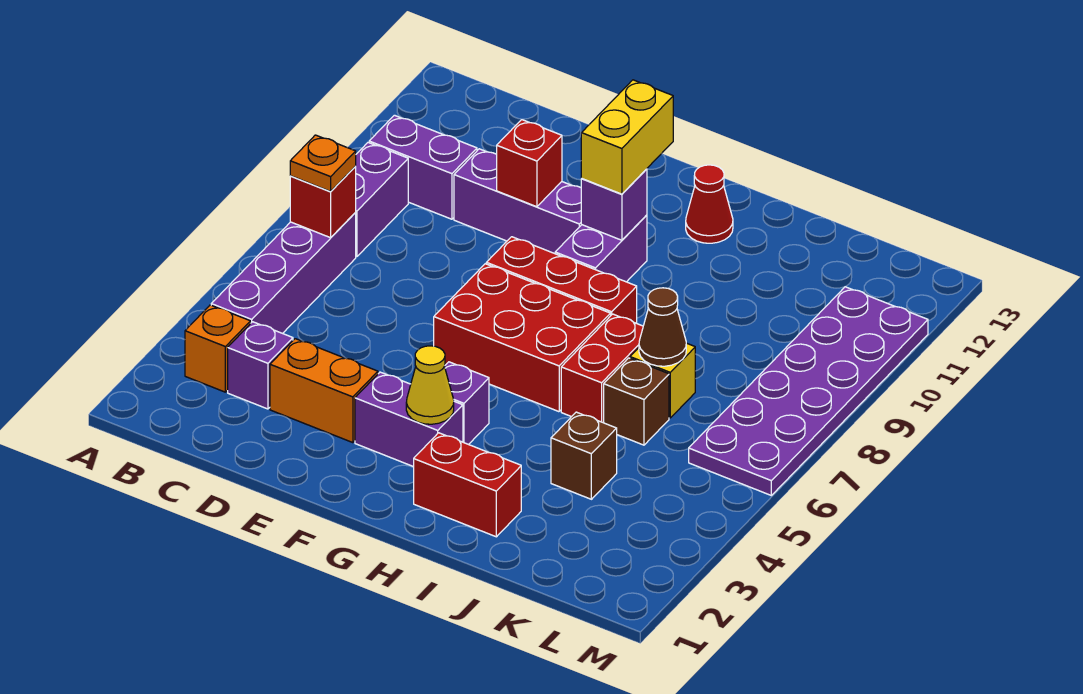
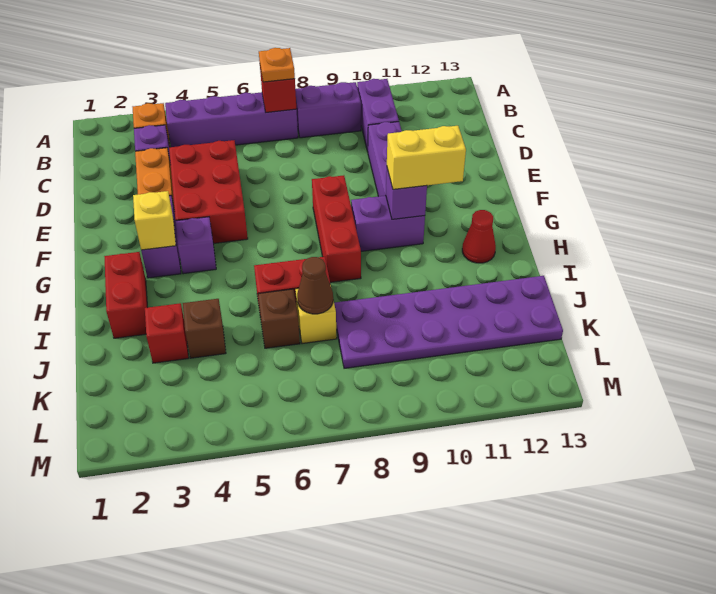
red 1x1 brick [497,120,562,207] -> red 1x1 brick moved to [145,303,189,363]
red 2x3 brick [434,264,611,412] -> red 2x3 brick moved to [169,140,248,244]
yellow 1x1 cone [406,346,454,424] -> yellow 1x1 brick [133,191,176,250]
purple 2x6 plate [689,287,928,495] -> purple 2x6 plate moved to [334,276,563,368]

